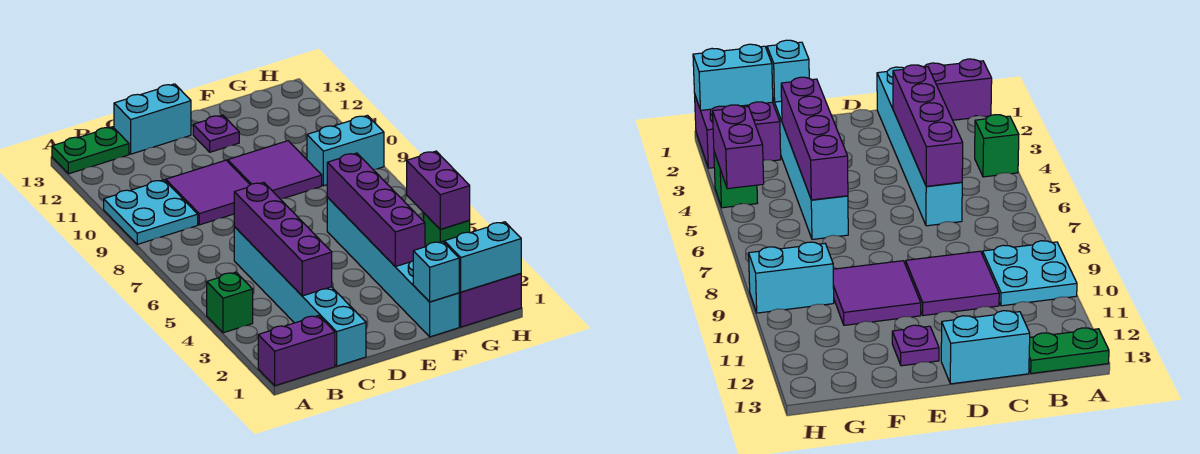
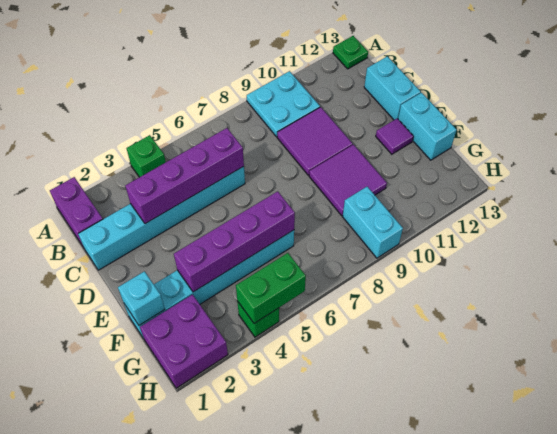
green 1x2 plate [52,127,129,174] -> green 1x1 plate [333,36,368,69]
purple 1x1 plate [193,115,239,152] -> purple 1x1 tile [376,118,414,154]
cyan 1x2 brick [444,222,521,292] -> cyan 1x2 brick moved to [398,93,456,160]
purple 1x2 brick [407,151,470,229] -> green 1x2 brick [236,253,306,323]

